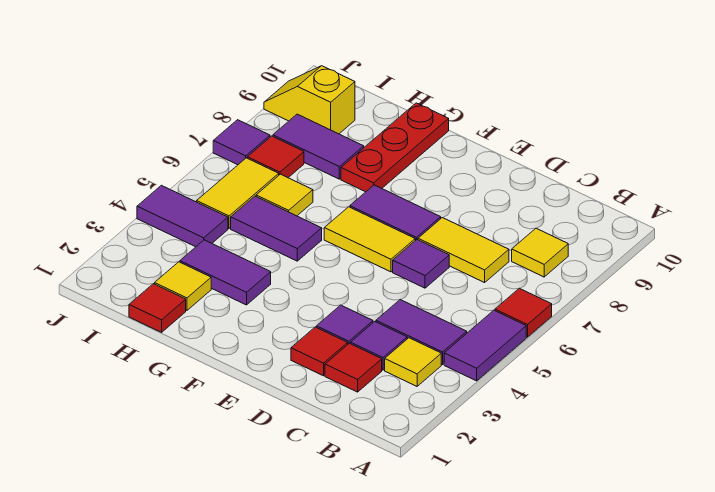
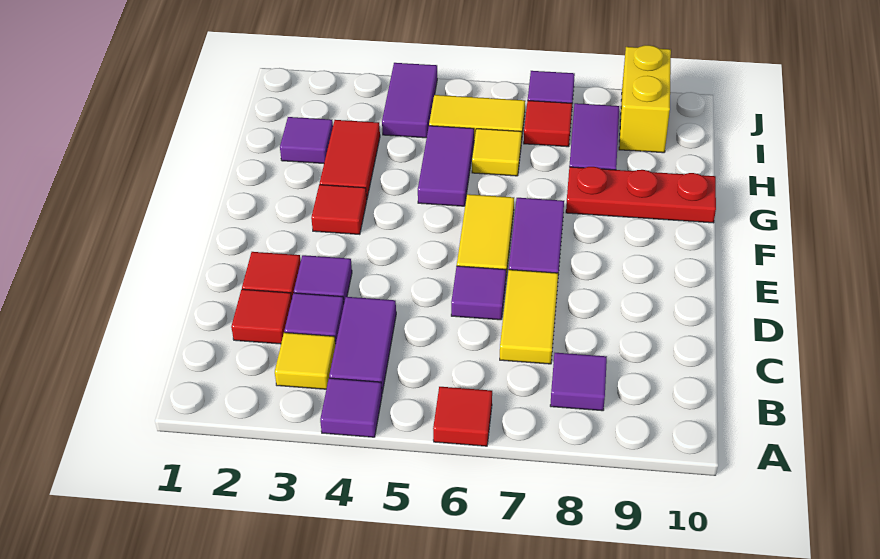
purple 1x2 tile [444,310,526,381] -> purple 1x1 tile [320,378,382,437]
yellow 1x1 tile [512,228,568,277] -> purple 1x1 tile [550,353,607,411]
purple 1x2 tile [180,240,271,305] -> red 1x2 tile [320,120,380,199]
red 1x1 tile [129,284,186,332] -> red 1x1 tile moved to [311,185,367,234]
yellow 1x1 tile [155,262,211,310] -> purple 1x1 tile [280,117,333,163]
yellow 1x2 slope [264,66,355,134] -> yellow 1x2 brick [619,45,671,153]

